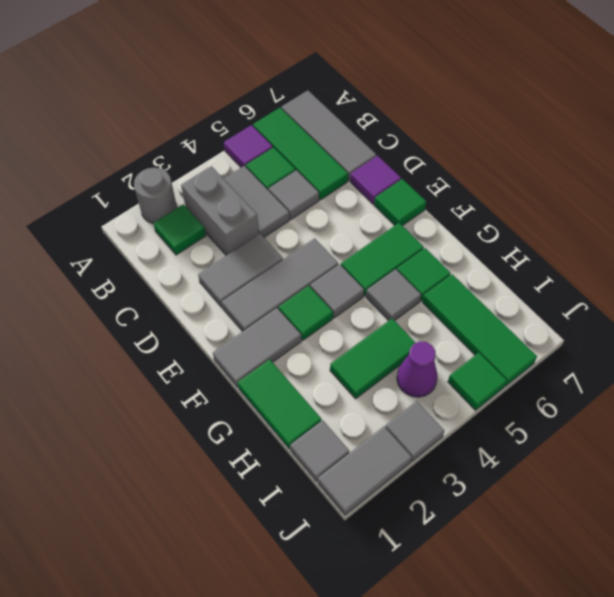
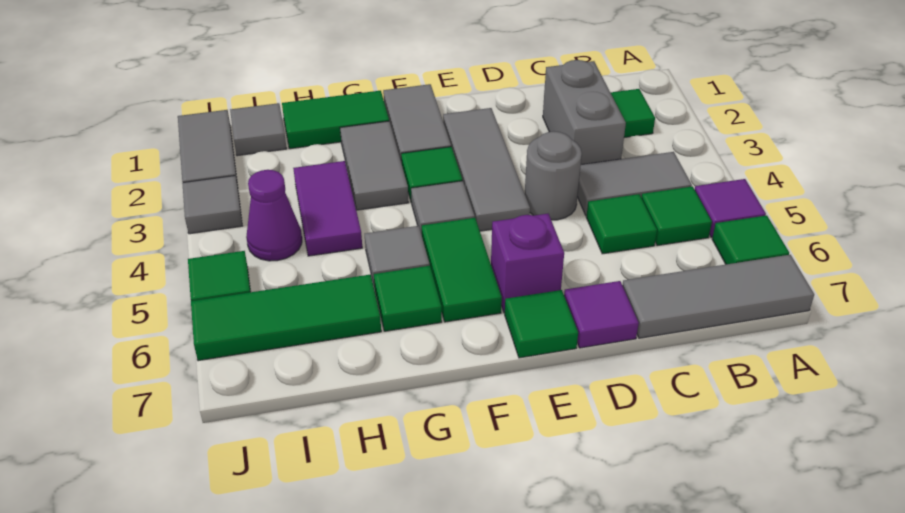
grey 1x1 round brick [134,168,177,223] -> grey 1x1 round brick moved to [525,131,582,220]
green 1x3 tile [253,108,348,200] -> green 1x1 tile [712,215,789,264]
grey 1x2 brick [181,166,259,256] -> grey 1x2 brick turned to [543,60,626,165]
grey 1x1 tile [269,170,319,219] -> green 1x1 tile [586,194,657,254]
grey 1x2 tile [198,234,283,307] -> grey 1x2 tile moved to [340,121,409,210]
none -> purple 1x1 brick [491,214,564,313]
green 1x2 tile [330,319,416,399] -> purple 1x2 tile [293,161,362,256]

